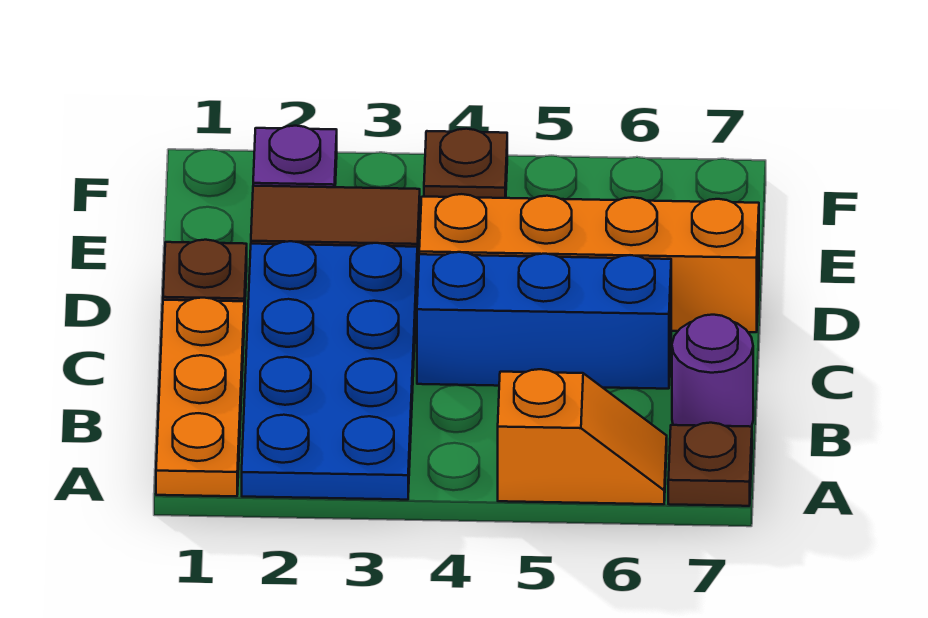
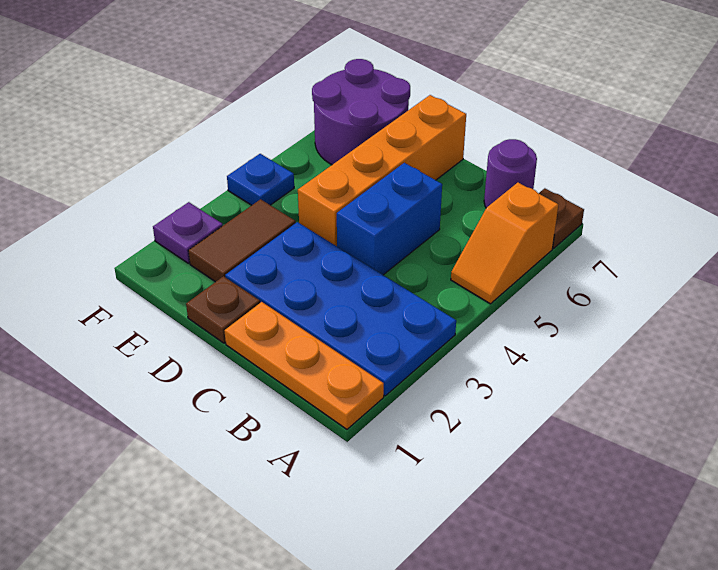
orange 1x2 slope [498,369,667,504] -> orange 1x2 slope turned to [451,183,558,304]
blue 1x3 brick [417,252,671,389] -> blue 1x2 brick [337,163,442,275]
none -> purple 2x2 round brick [312,59,410,165]
brown 1x1 plate [424,129,507,198] -> blue 1x1 plate [227,154,294,205]

